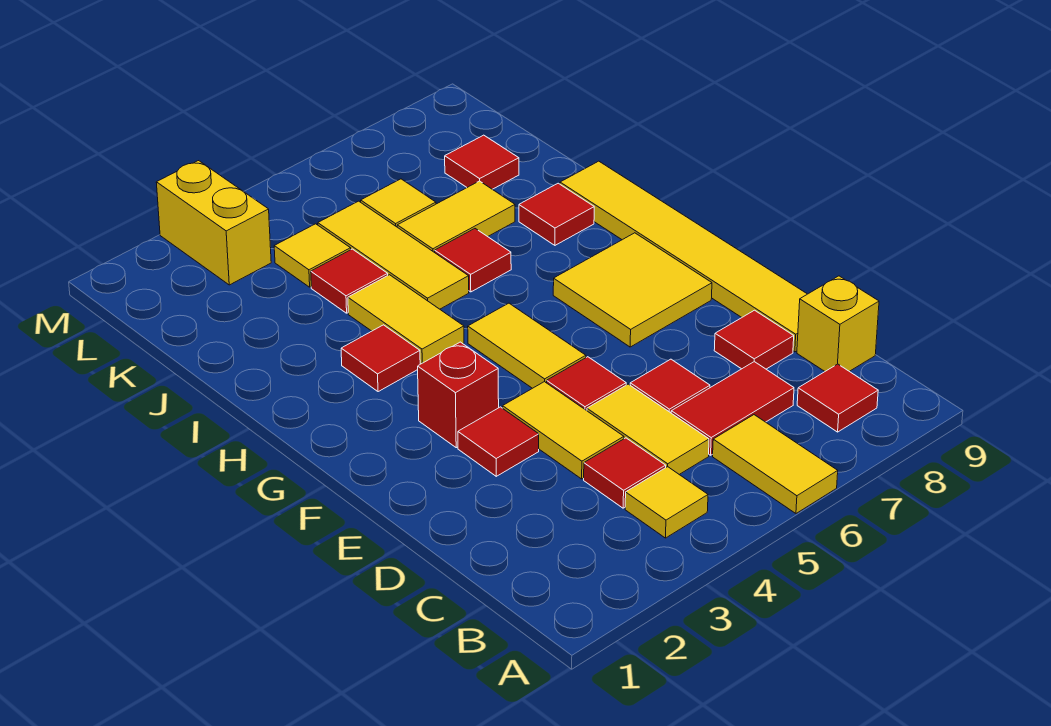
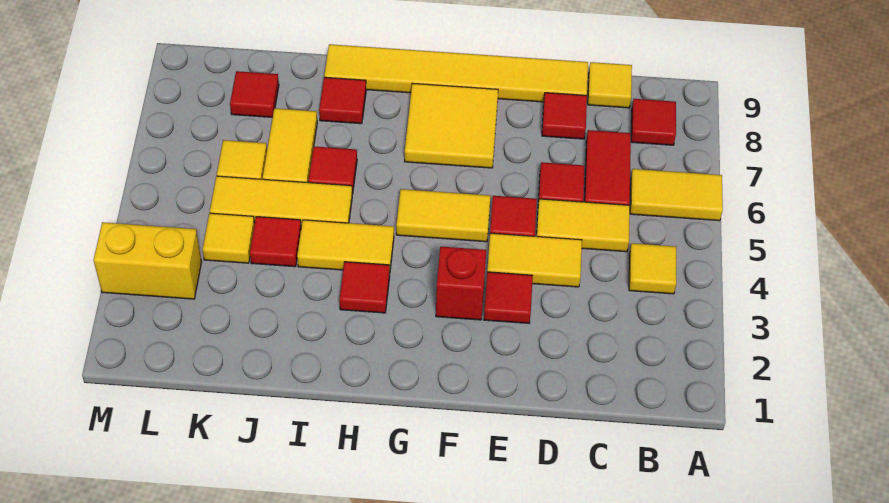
red 1x1 tile [584,438,666,508] -> none
yellow 1x1 brick [797,276,879,371] -> yellow 1x1 tile [588,62,632,108]

